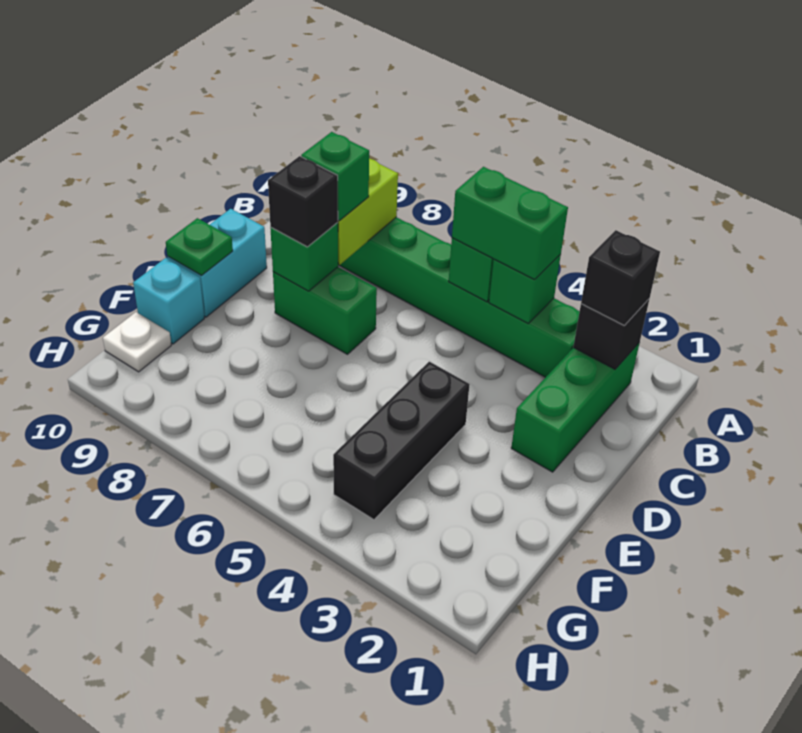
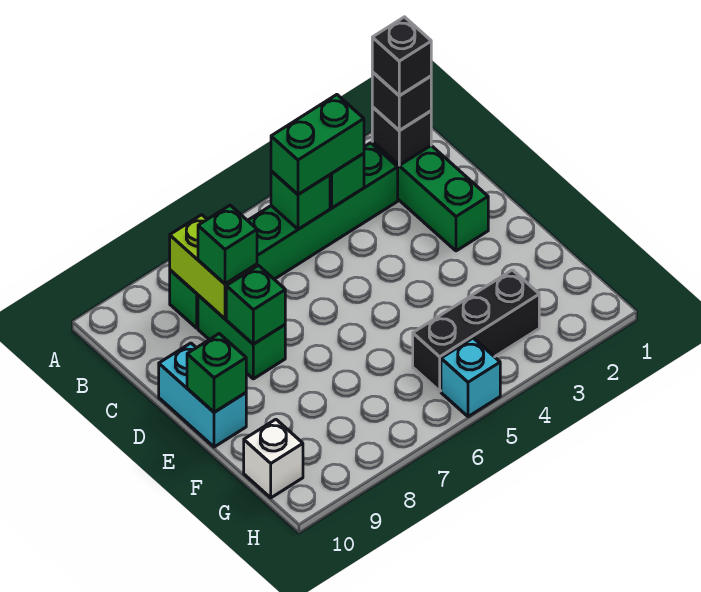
green 1x2 brick [273,267,377,354] -> green 1x2 brick turned to [198,295,285,379]
black 1x1 brick [268,156,338,247] -> black 1x1 brick moved to [372,17,431,96]
black 1x3 brick [333,362,470,520] -> black 1x3 brick turned to [413,270,539,391]
green 1x1 plate [166,218,233,275] -> green 1x1 brick [187,334,246,412]
cyan 1x1 brick [133,258,204,344] -> cyan 1x1 brick moved to [441,338,500,417]
white 1x1 plate [103,312,171,372] -> white 1x1 brick [244,419,303,498]

